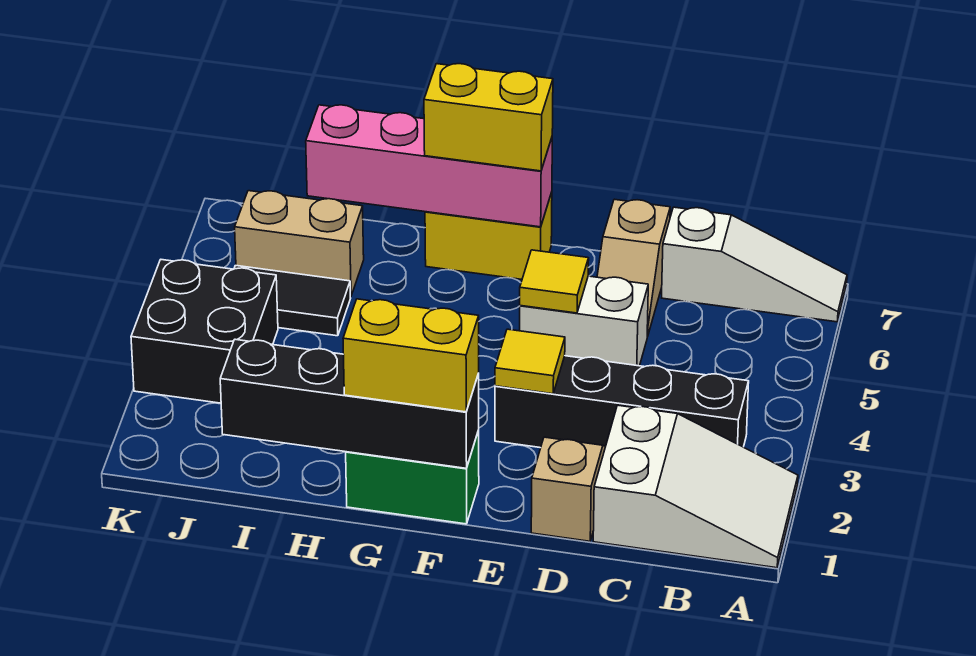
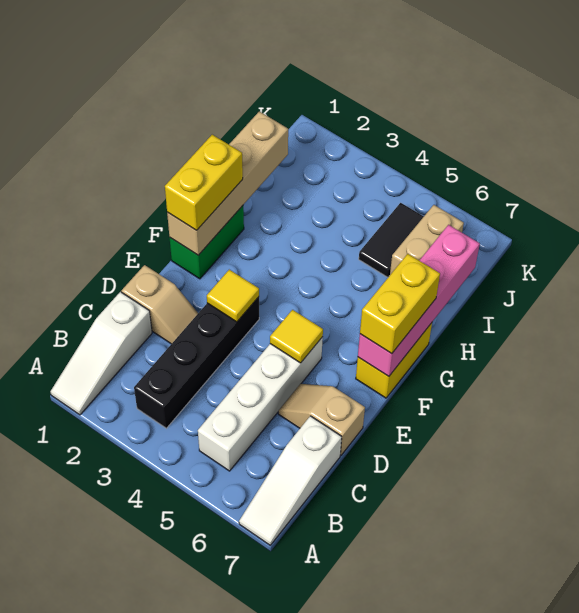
white 2x3 slope [593,405,798,568] -> white 1x3 slope [50,292,152,415]
white 1x2 brick [520,276,648,366] -> white 1x4 brick [198,337,323,471]
black 1x4 brick [220,339,479,468] -> tan 1x4 brick [167,111,288,255]
black 2x2 brick [131,260,278,403] -> none

